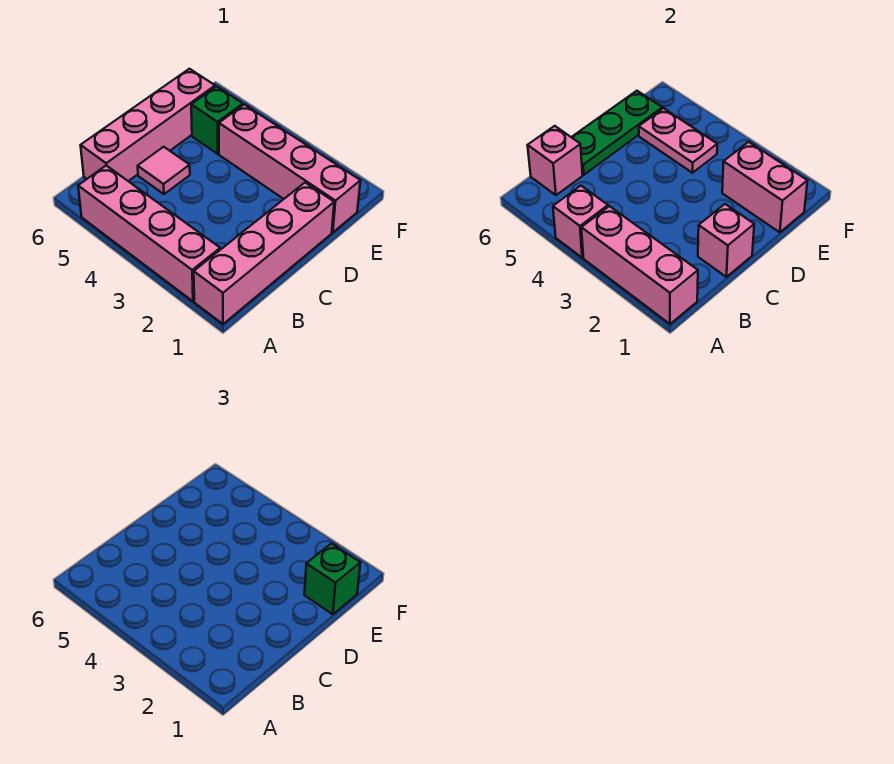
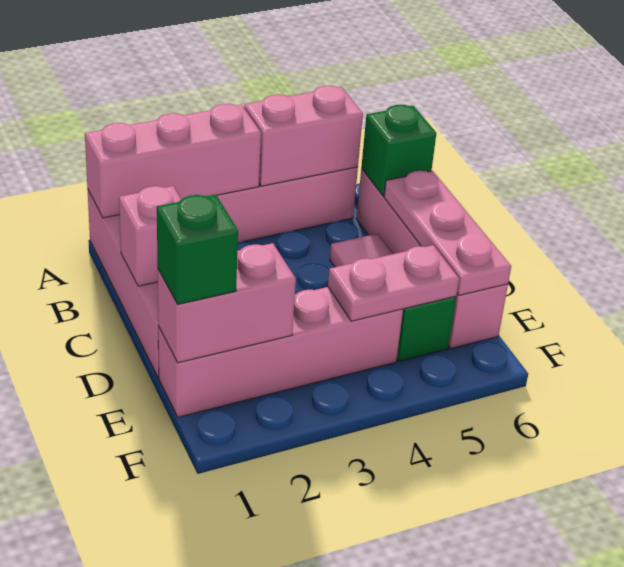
pink 1x1 brick [553,186,608,258] -> pink 1x2 brick [244,86,363,186]
pink 1x1 brick [528,126,583,195] -> green 1x1 brick [361,105,436,196]
green 1x3 plate [572,91,662,175] -> pink 1x3 plate [384,171,511,295]

